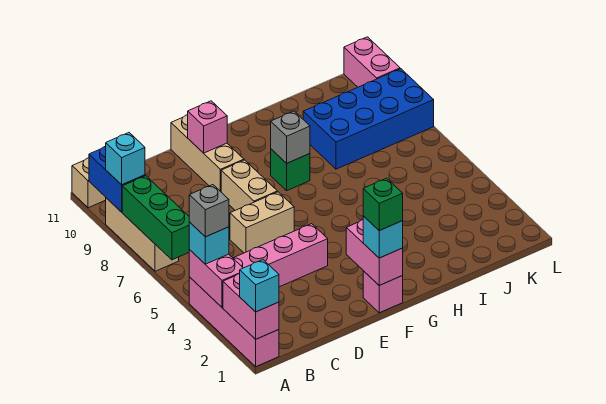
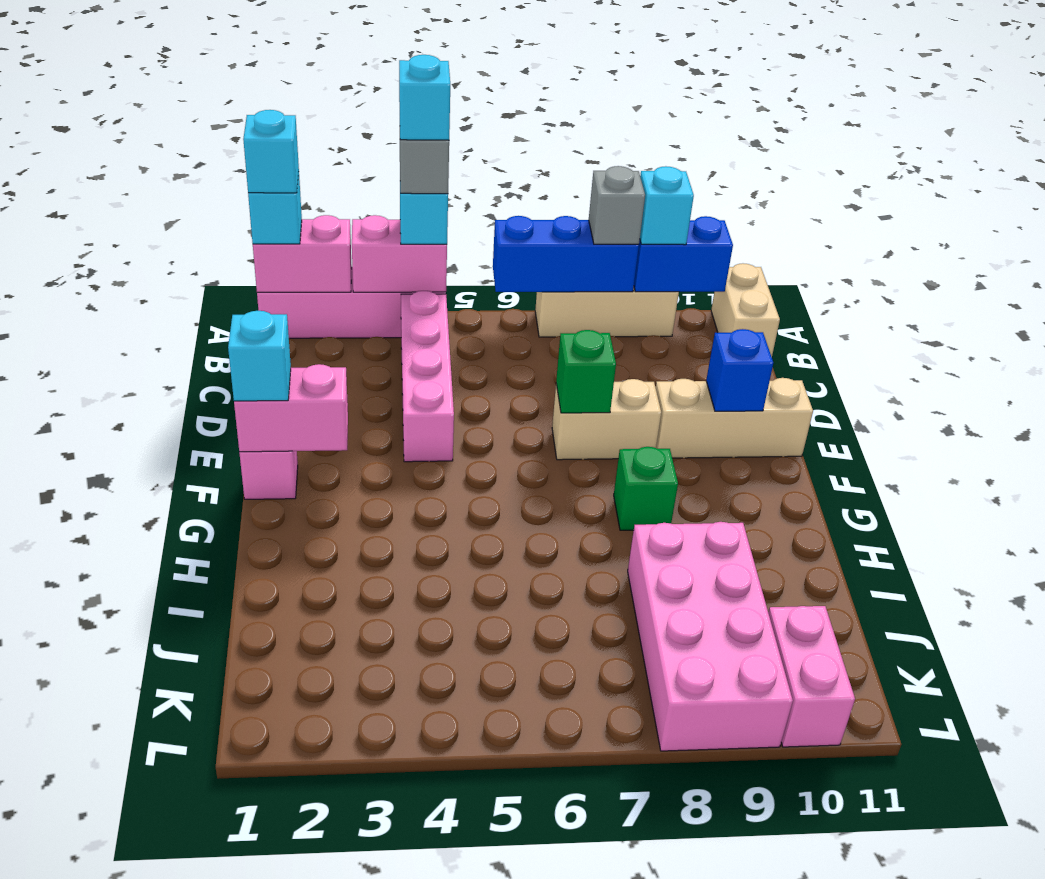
none -> cyan 1x1 brick [243,110,299,193]
none -> cyan 1x1 brick [399,55,450,140]
green 1x3 brick [122,176,189,260] -> blue 1x3 brick [493,216,639,292]
tan 1x2 brick [230,192,294,253] -> none
pink 1x1 brick [188,101,227,153] -> blue 1x1 brick [706,329,773,411]
green 1x1 brick [363,178,403,231] -> green 1x1 brick moved to [556,330,616,413]
grey 1x1 brick [271,111,310,163] -> grey 1x1 brick moved to [589,166,645,244]
blue 2x4 brick [303,69,434,169] -> pink 2x4 brick [628,522,793,751]
pink 1x2 brick [344,37,400,87] -> pink 1x2 brick turned to [768,606,855,747]

